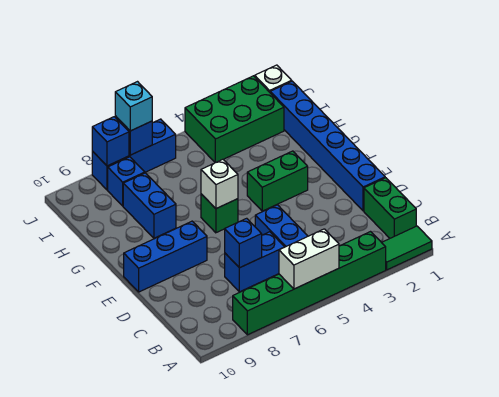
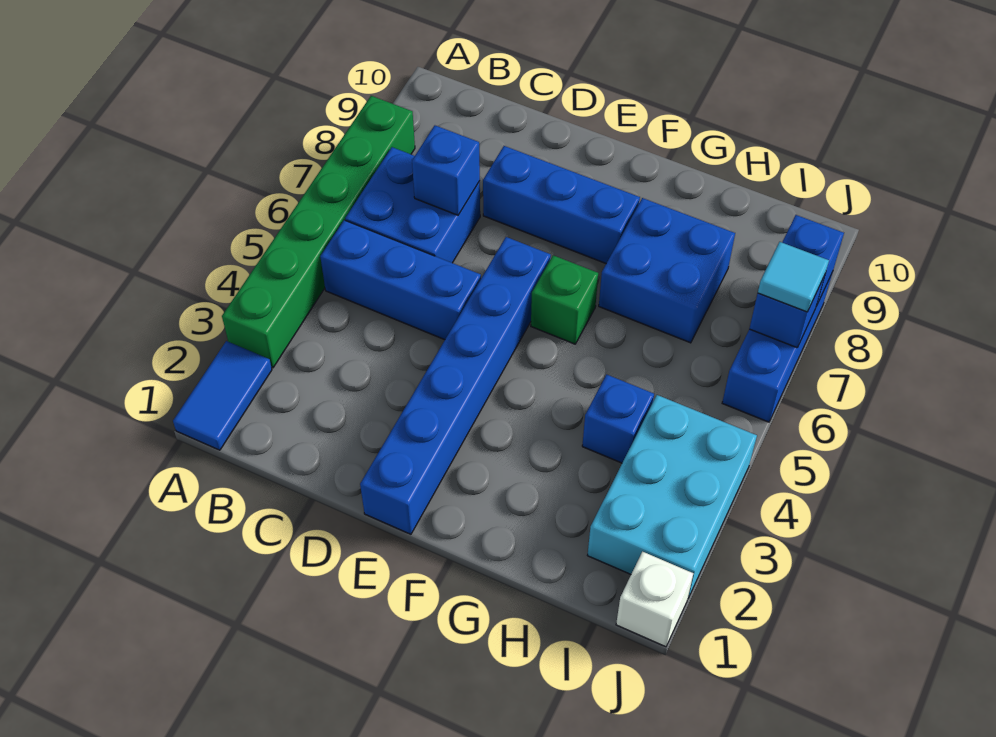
green 1x2 tile [382,226,432,270] -> blue 1x2 tile [173,341,272,450]
white 1x2 brick [279,229,339,289] -> none
green 1x2 brick [364,178,416,238] -> none
blue 1x2 brick [225,232,284,292] -> blue 2x2 brick [345,147,480,263]
blue 1x6 brick [270,81,385,211] -> blue 1x6 brick turned to [360,237,551,534]
blue 1x3 brick [124,221,207,292] -> blue 1x3 brick turned to [483,146,640,263]
green 1x2 brick [247,151,308,211] -> none
white 1x1 brick [201,159,238,209] -> none
blue 1x2 brick [123,173,176,238] -> blue 2x2 brick [599,198,735,343]
green 2x3 brick [185,76,284,163] -> cyan 2x3 brick [587,395,757,598]
blue 1x1 brick [108,157,145,206] -> blue 1x1 brick moved to [582,374,654,463]
cyan 1x1 brick [115,82,152,131] -> cyan 1x1 tile [758,242,829,312]

